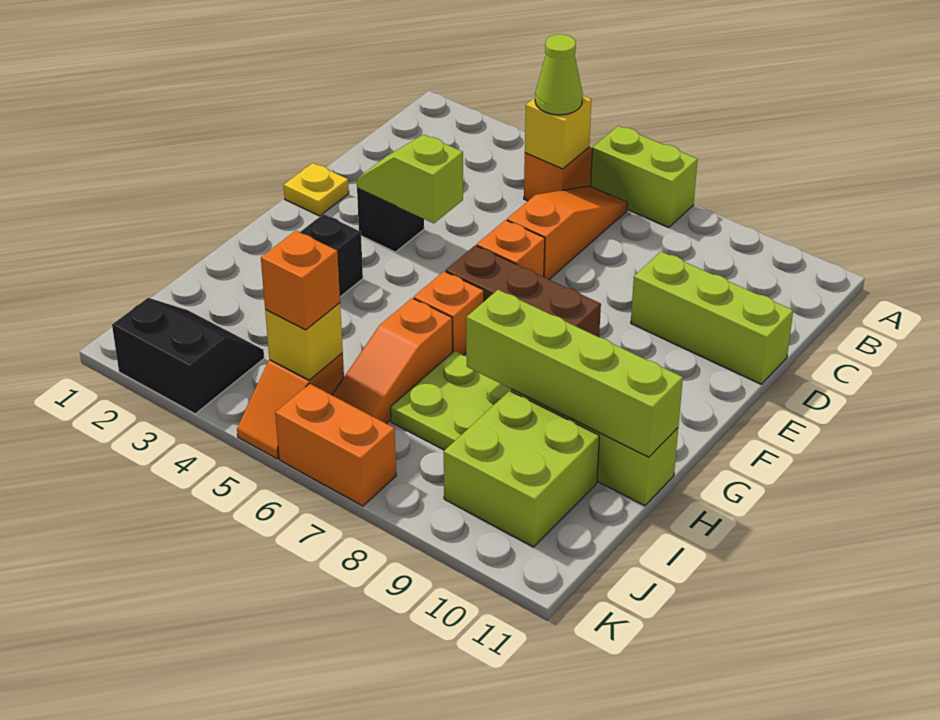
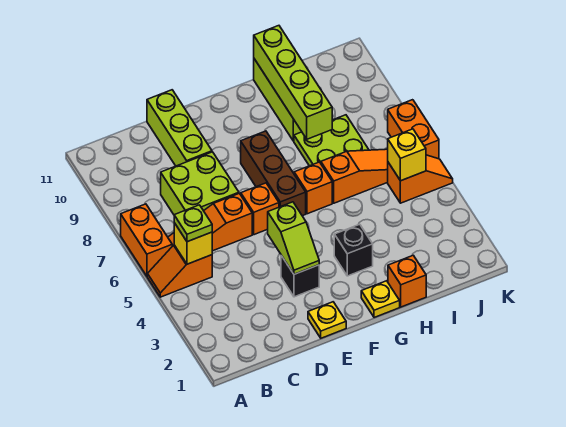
lime 1x2 brick [591,126,698,227] -> orange 1x2 brick [121,204,172,276]
lime 1x1 cone [535,34,583,115] -> lime 1x1 plate [174,205,212,242]
none -> yellow 1x1 plate [361,281,400,318]
lime 2x2 brick [444,391,599,547] -> lime 2x2 brick moved to [161,152,239,215]
black 2x2 slope [112,298,264,414] -> none
orange 1x1 brick [261,231,340,330] -> orange 1x1 brick moved to [388,255,426,307]

